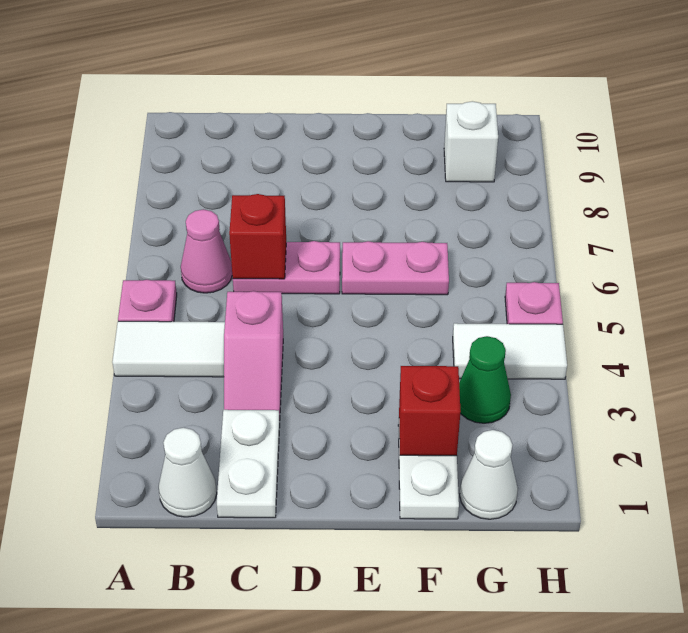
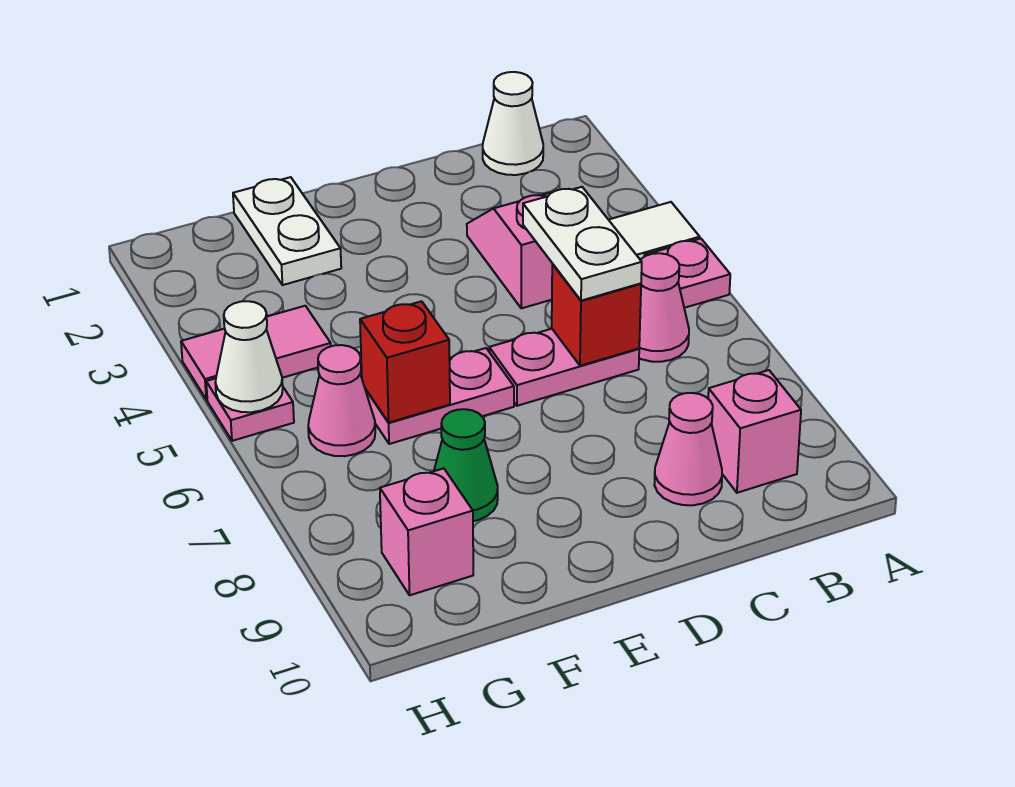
none -> pink 1x1 brick [708,370,801,493]
white 1x2 plate [217,410,280,518] -> white 1x2 plate moved to [523,187,642,301]
none -> pink 1x1 cone [654,393,722,505]
red 1x1 brick [399,366,461,456] -> red 1x1 brick moved to [360,301,450,422]
white 1x1 cone [460,430,518,519] -> white 1x1 cone moved to [215,301,283,412]
green 1x1 cone [459,336,511,423] -> green 1x1 cone moved to [434,409,498,521]
white 1x2 tile [453,323,567,379] -> pink 1x2 tile [181,306,331,400]
none -> pink 1x1 cone [308,345,375,456]
white 1x1 brick [444,101,498,182] -> pink 1x1 brick [380,468,473,595]

